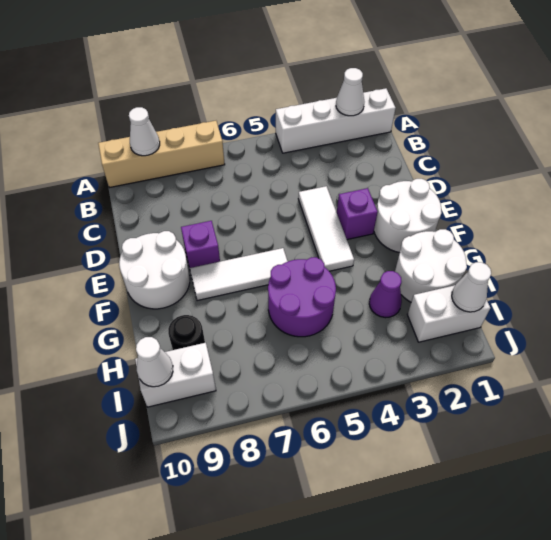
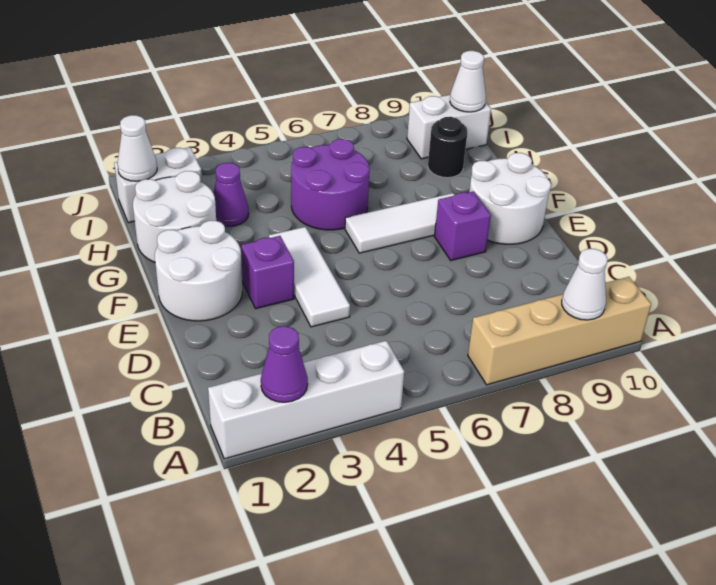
white 1x1 cone [336,68,364,116] -> purple 1x1 cone [261,326,308,402]

